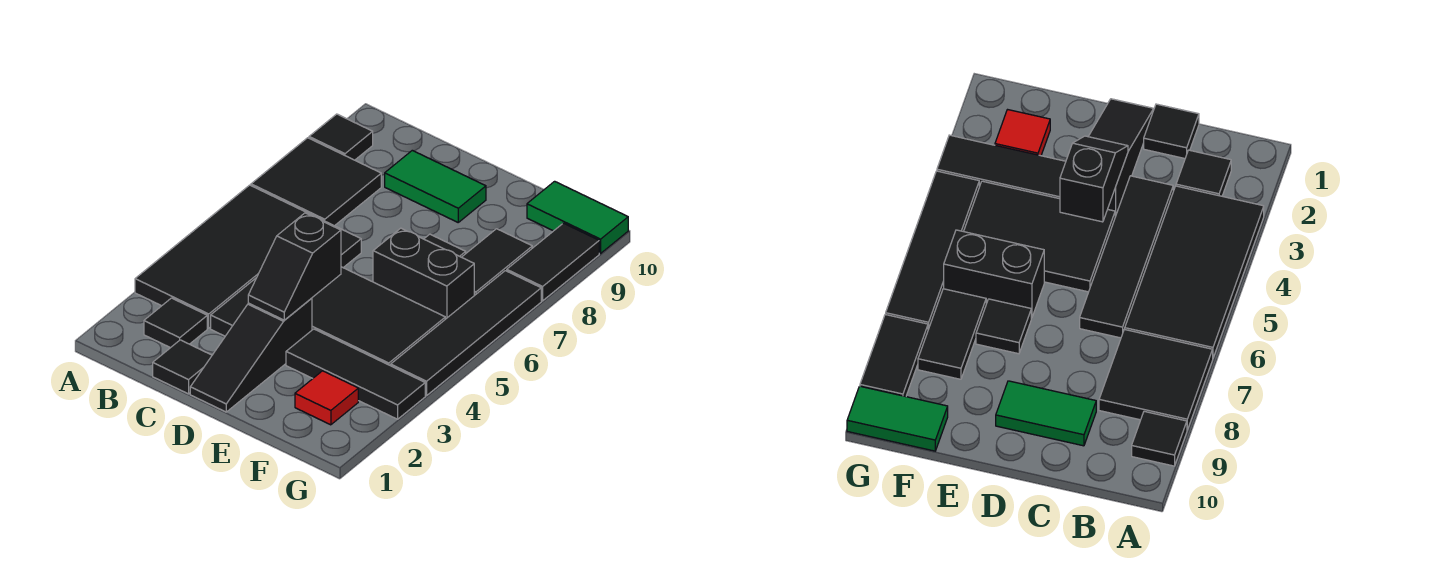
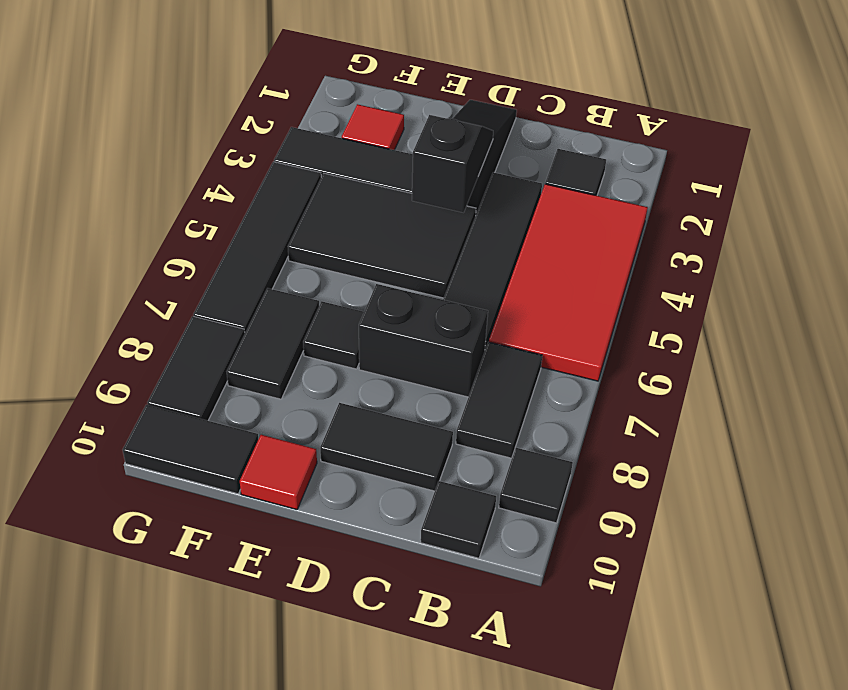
black 2x4 tile [135,185,323,328] -> red 2x4 tile [489,184,648,381]
black 2x2 tile [251,138,381,226] -> black 1x2 tile [456,342,542,458]
black 1x1 tile [153,340,212,394] -> black 1x1 tile moved to [421,481,496,558]
green 1x2 tile [385,150,486,222] -> black 1x2 tile [320,403,453,491]
black 1x2 brick [373,228,474,319] -> black 1x2 brick moved to [359,284,488,397]
none -> red 1x1 tile [240,435,317,510]
green 1x2 tile [527,181,628,253] -> black 1x2 tile [123,405,258,494]

